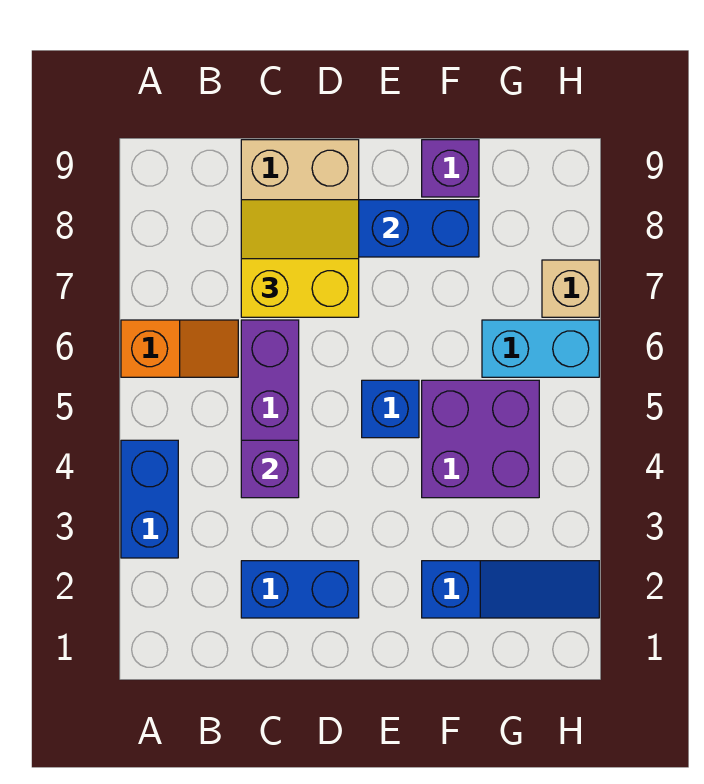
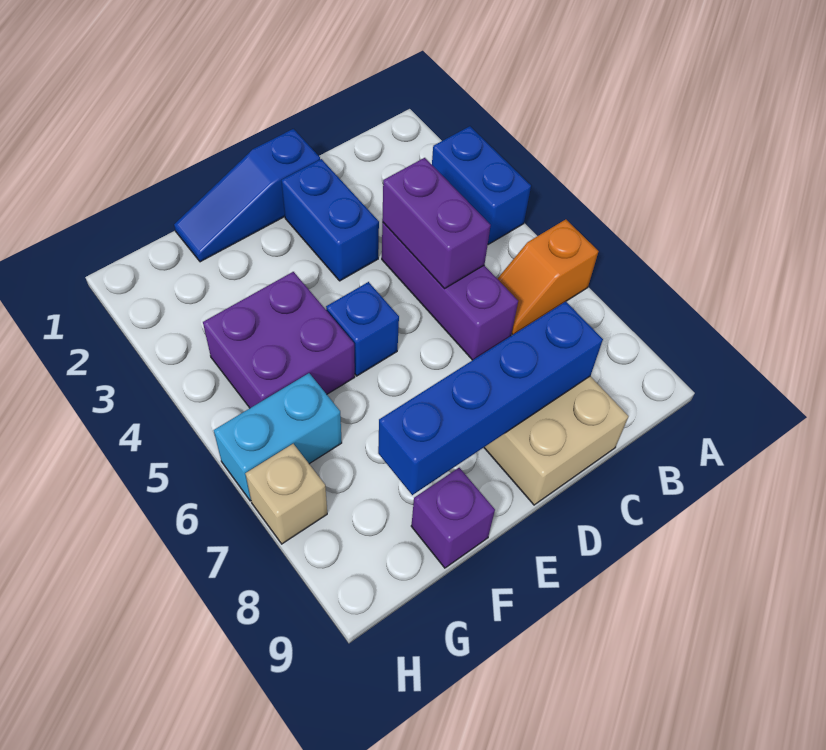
blue 1x2 brick [241,561,359,618] -> blue 1x2 brick turned to [281,159,379,281]
purple 1x1 brick [241,440,299,498] -> purple 1x2 brick [382,158,491,288]
yellow 2x2 slope [241,200,359,317] -> none
blue 1x3 slope [422,561,599,618] -> blue 1x3 slope moved to [174,129,320,262]

